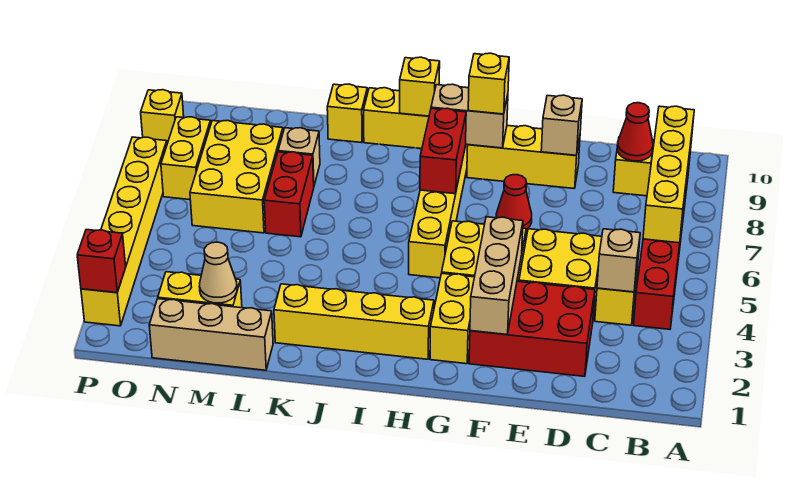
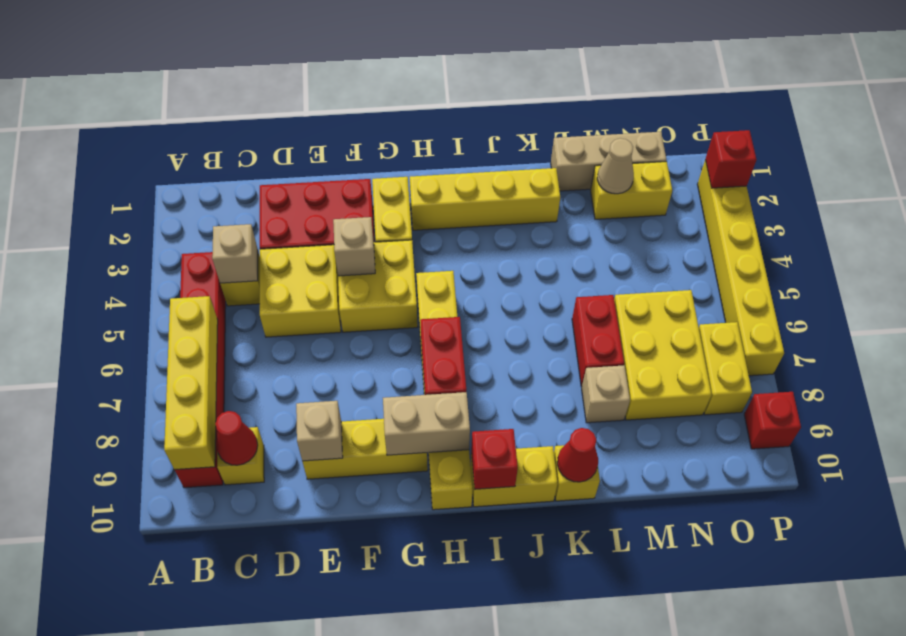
tan 1x3 brick [470,217,523,335] -> tan 1x1 brick [333,217,375,276]
red 1x1 cone [496,175,532,229] -> red 1x1 cone moved to [557,428,598,482]
yellow 1x1 brick [468,53,509,114] -> none
yellow 1x1 brick [400,57,440,116] -> red 1x1 brick [471,429,518,489]
yellow 1x1 brick [141,90,184,144] -> red 1x1 brick [744,392,801,449]

